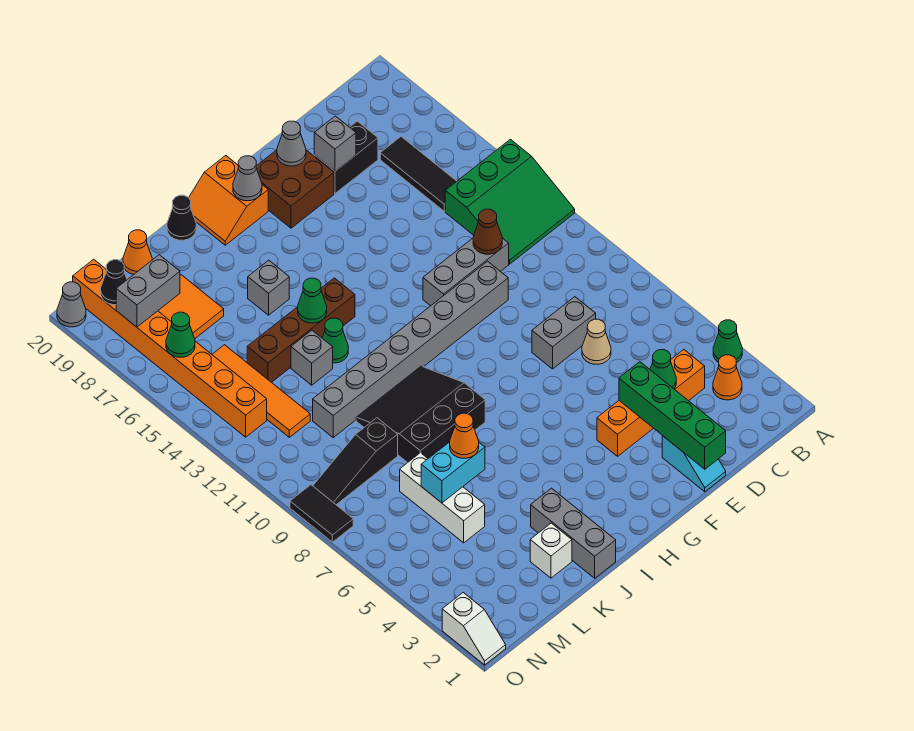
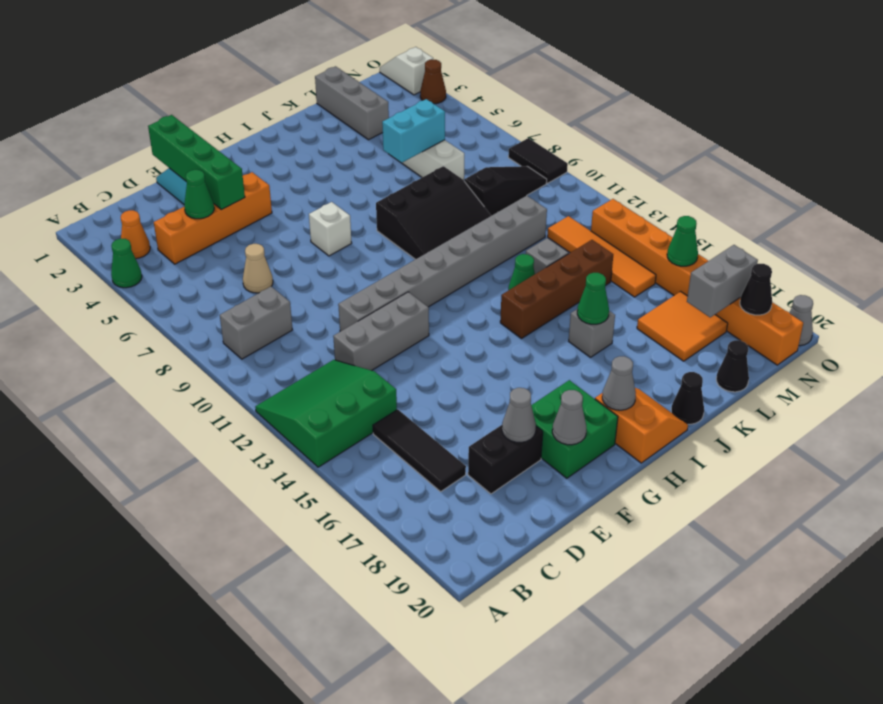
grey 1x2 brick [532,297,596,369] -> grey 1x2 brick moved to [220,287,293,359]
brown 1x1 cone [473,209,502,254] -> brown 1x1 cone moved to [420,59,446,104]
grey 1x1 brick [314,116,356,171] -> grey 1x1 cone [502,388,536,442]
brown 2x2 brick [256,150,334,228] -> green 2x2 brick [531,380,618,478]
grey 1x3 brick [531,488,616,578] -> grey 1x3 brick moved to [315,66,389,140]
green 1x1 cone [298,278,327,323] -> green 1x1 cone moved to [577,273,609,324]
white 1x1 brick [530,523,572,578] -> white 1x1 brick moved to [309,202,352,256]
orange 1x1 cone [450,413,479,458] -> none
orange 1x1 cone [123,230,152,275] -> black 1x1 cone [716,340,749,392]

